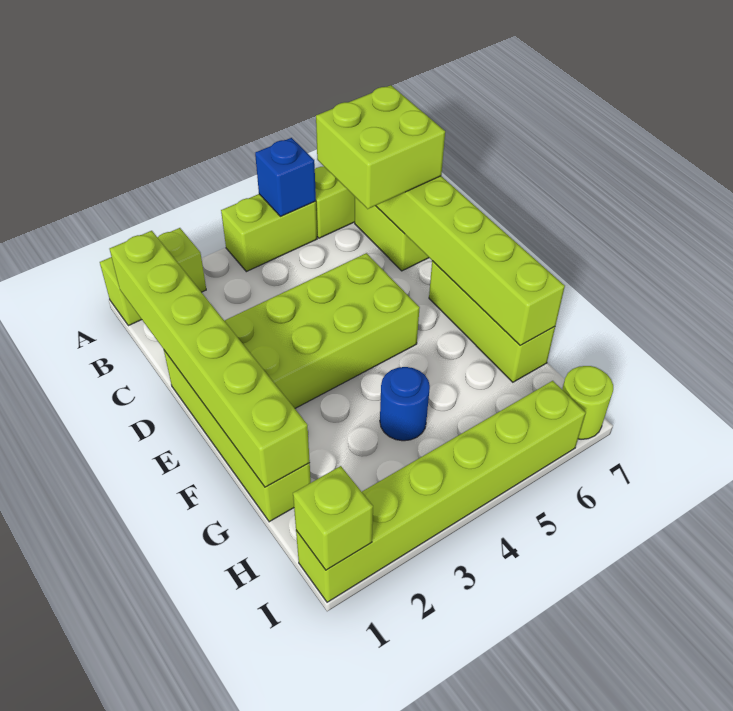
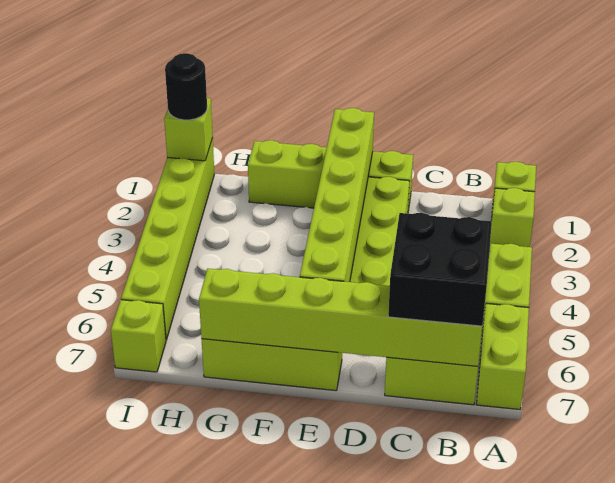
blue 1x1 brick [255,138,316,216] -> none
lime 1x6 brick [110,231,310,487] -> lime 1x6 brick turned to [300,108,374,282]
lime 2x2 brick [316,85,445,209] -> black 2x2 brick [388,213,492,326]
blue 1x1 round brick [380,367,430,441] -> none
none -> black 1x1 round brick [165,53,207,120]
lime 1x1 round brick [562,366,613,439] -> lime 1x1 brick [111,300,166,372]

